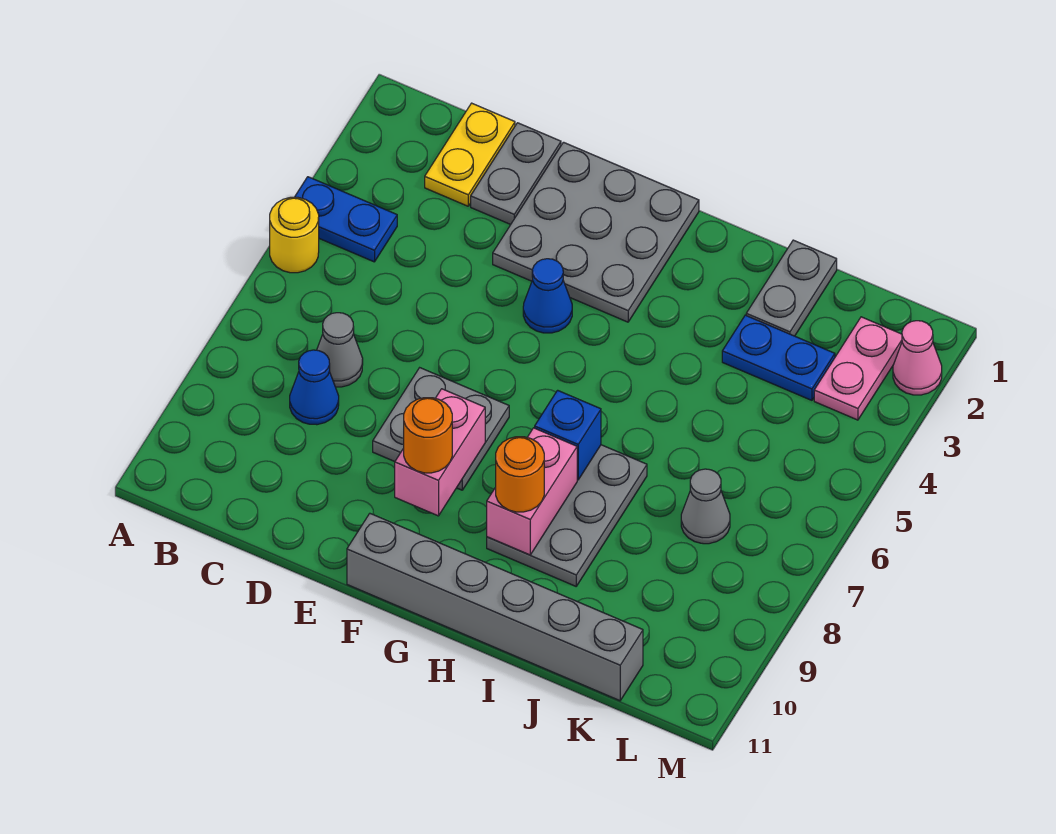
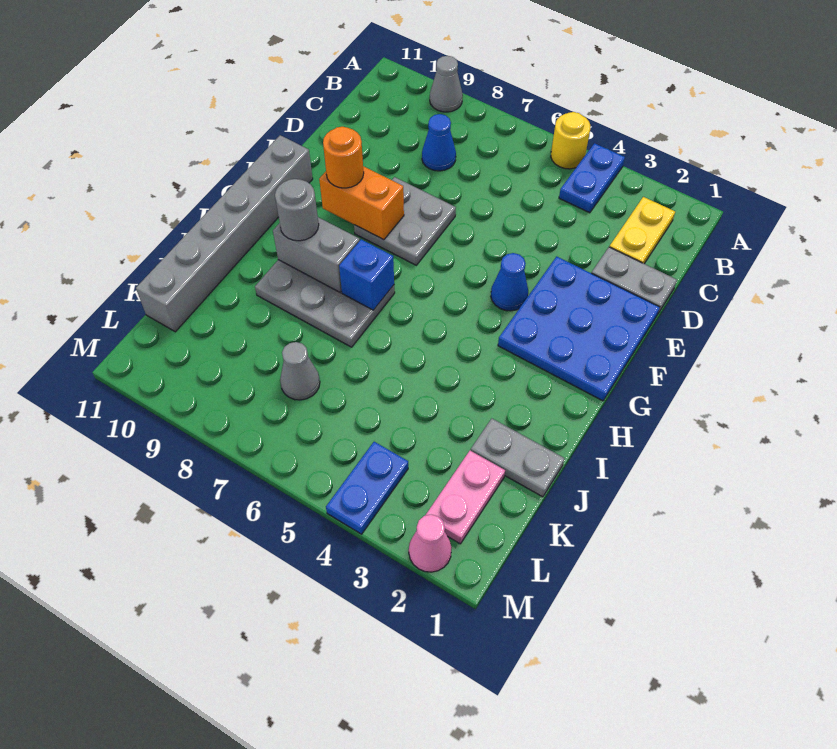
yellow 1x2 plate [425,103,515,206] -> yellow 1x2 plate turned to [609,197,675,264]
grey 1x1 cone [317,313,363,387] -> grey 1x1 cone moved to [430,56,463,112]
grey 3x3 plate [493,142,699,322] -> blue 3x3 plate [498,256,660,401]
pink 1x2 brick [395,389,485,516] -> orange 1x2 brick [319,166,404,240]
pink 1x2 brick [487,428,577,555] -> grey 1x2 brick [273,217,360,293]
orange 1x1 round brick [496,437,544,512] -> grey 1x1 round brick [275,179,319,241]
blue 1x2 plate [722,315,835,400] -> blue 1x2 plate moved to [326,442,408,534]
pink 1x2 plate [814,317,902,420] -> pink 1x2 plate turned to [425,450,505,544]

